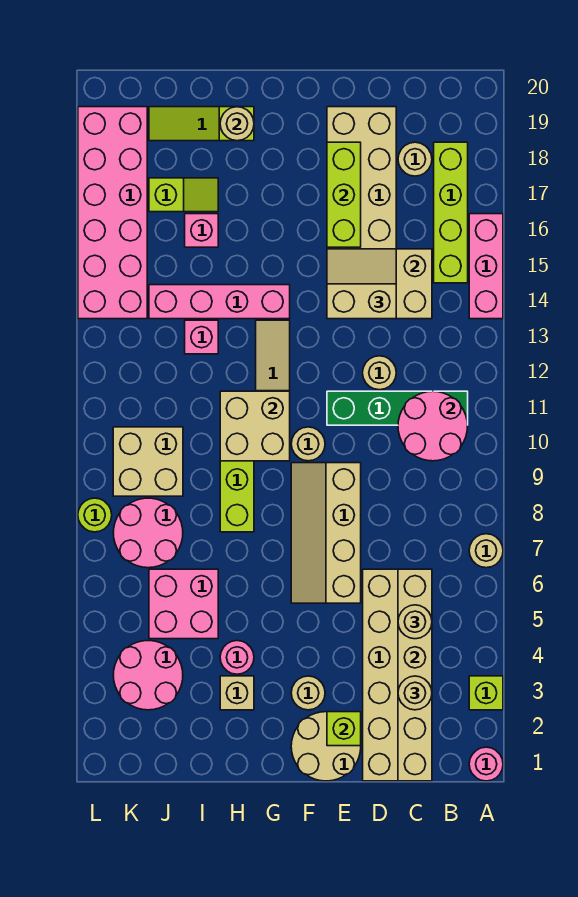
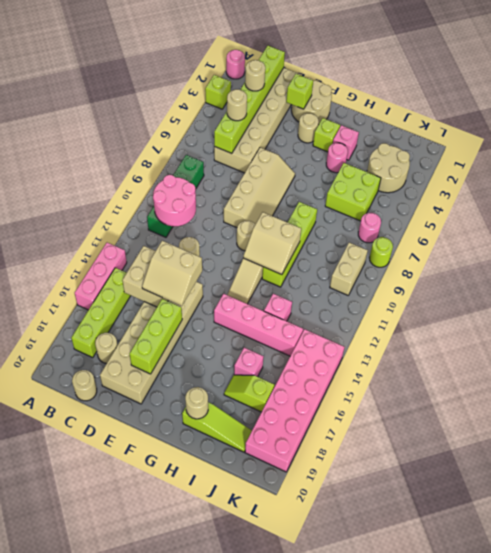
tan 1x1 round brick [469,534,503,568] -> tan 1x1 round brick moved to [72,370,97,401]
green 1x4 brick [327,391,468,425] -> green 1x4 brick turned to [147,155,204,237]
tan 1x6 brick [398,569,432,781] -> lime 1x6 brick [214,46,285,154]
none -> lime 1x1 brick [313,118,340,152]
tan 2x2 brick [220,391,290,461] -> tan 2x2 slope [243,212,301,275]
tan 1x1 brick [220,676,254,710] -> pink 1x1 brick [333,125,359,160]
pink 2x2 brick [149,569,218,639] -> lime 2x2 brick [325,163,381,221]
pink 2x2 round brick [113,641,183,710] -> tan 2x2 round brick [367,143,410,193]
pink 2x2 round brick [113,498,183,568] -> pink 1x1 round brick [358,213,381,243]
tan 2x2 brick [113,427,183,496] -> tan 1x2 brick [330,243,368,295]

